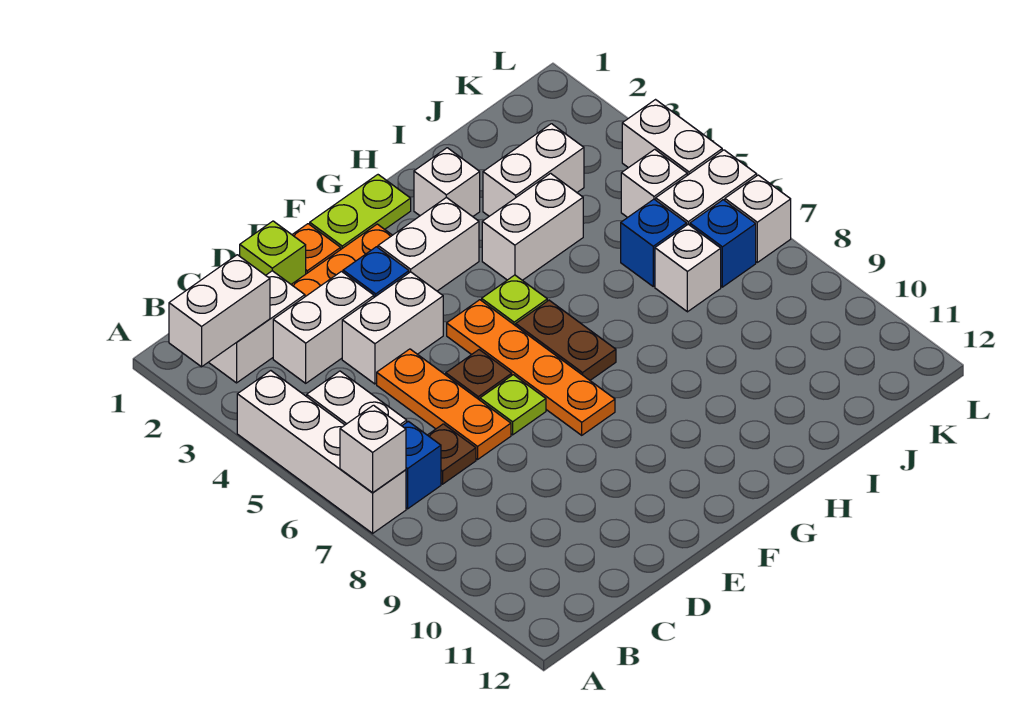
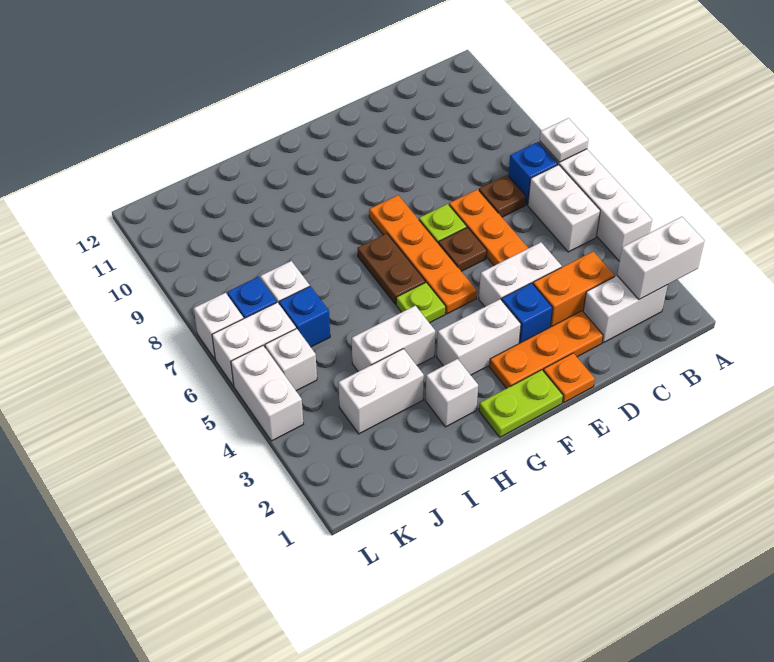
white 1x1 brick [340,405,406,493] -> white 1x1 plate [540,118,588,162]
white 1x2 brick [273,271,374,383] -> orange 1x2 brick [533,252,614,327]
lime 1x1 brick [240,221,306,284] -> none

